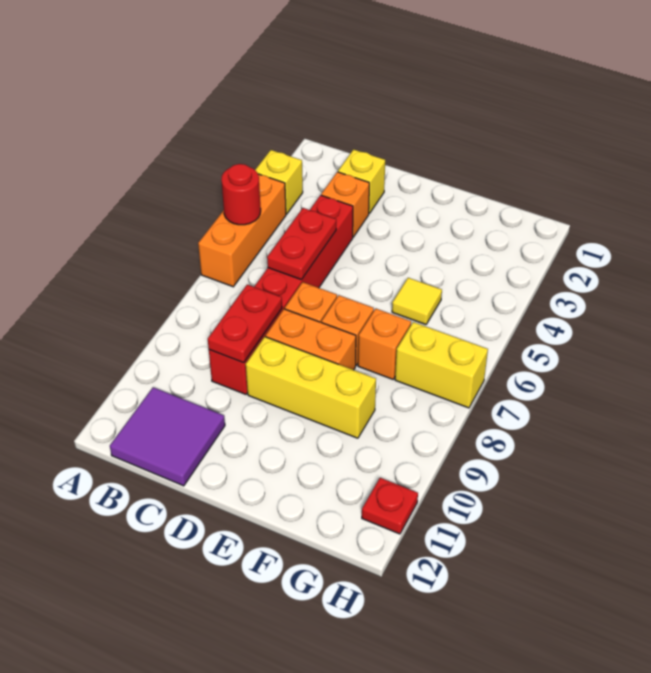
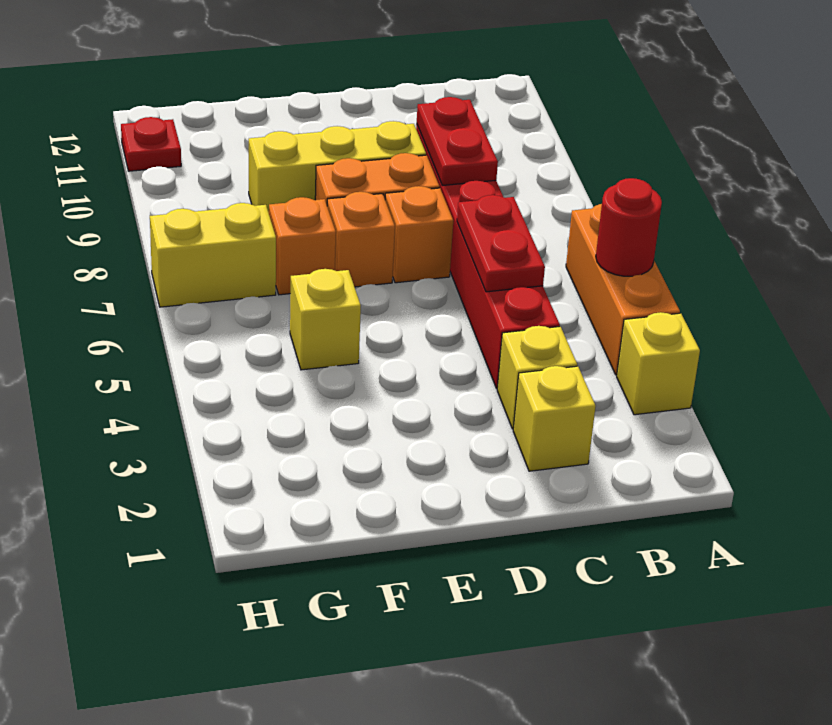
purple 2x2 tile [110,387,225,486] -> none
orange 1x1 brick [321,172,369,237] -> yellow 1x1 brick [497,326,577,429]
yellow 1x1 tile [392,278,442,324] -> yellow 1x1 brick [290,269,361,370]

